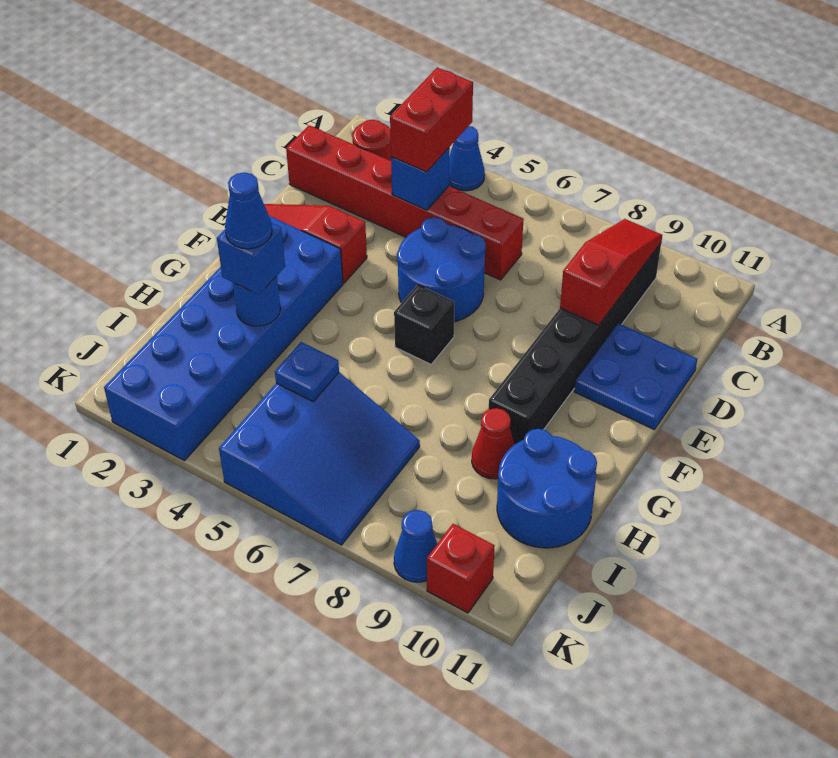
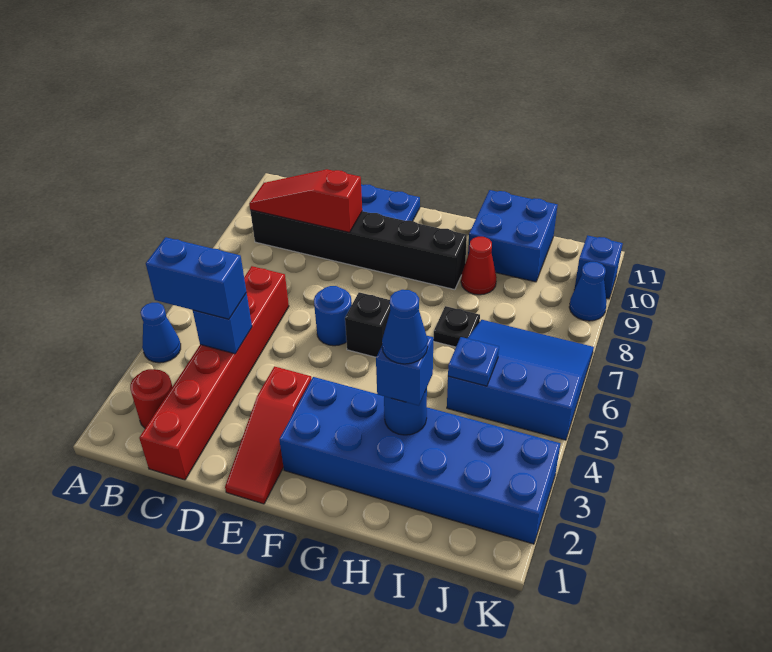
red 1x2 brick [390,67,473,172] -> blue 1x2 brick [146,237,246,319]
blue 2x2 round brick [397,217,486,322] -> blue 1x1 round brick [314,286,352,346]
none -> black 1x1 plate [433,306,480,347]
blue 2x2 round brick [497,429,597,548] -> blue 2x2 brick [468,190,557,282]
red 1x1 brick [427,524,495,613] -> blue 1x1 brick [574,235,623,299]

